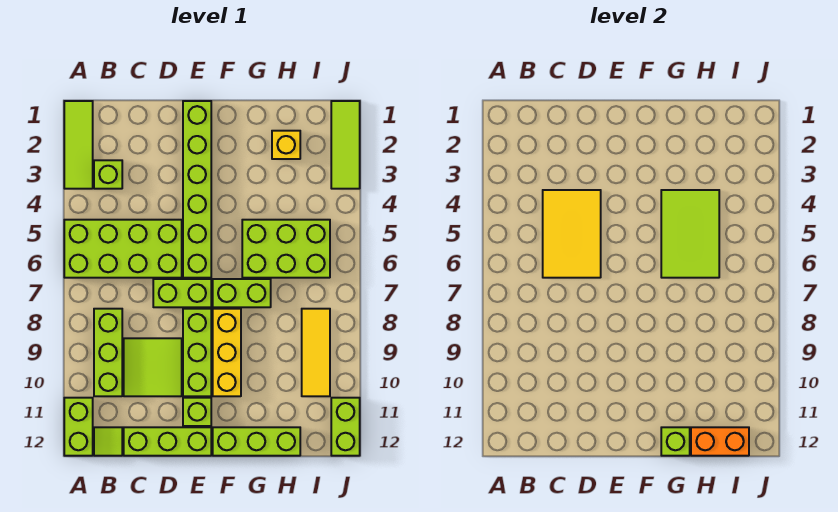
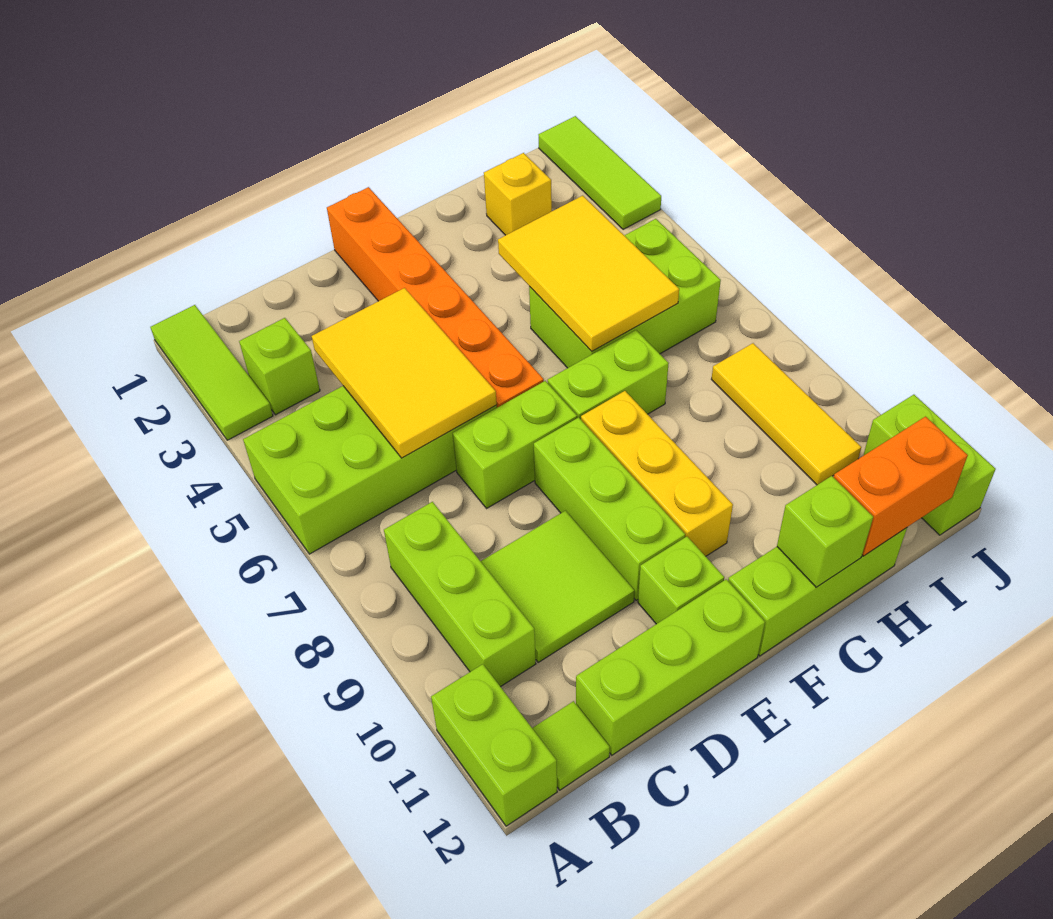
lime 1x6 brick [183,101,211,278] -> orange 1x6 brick [327,187,544,408]
lime 2x3 tile [661,190,719,278] -> yellow 2x3 tile [498,196,679,351]

